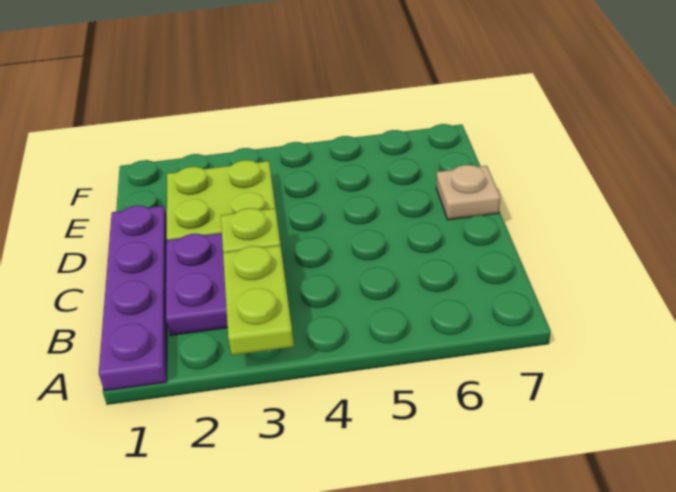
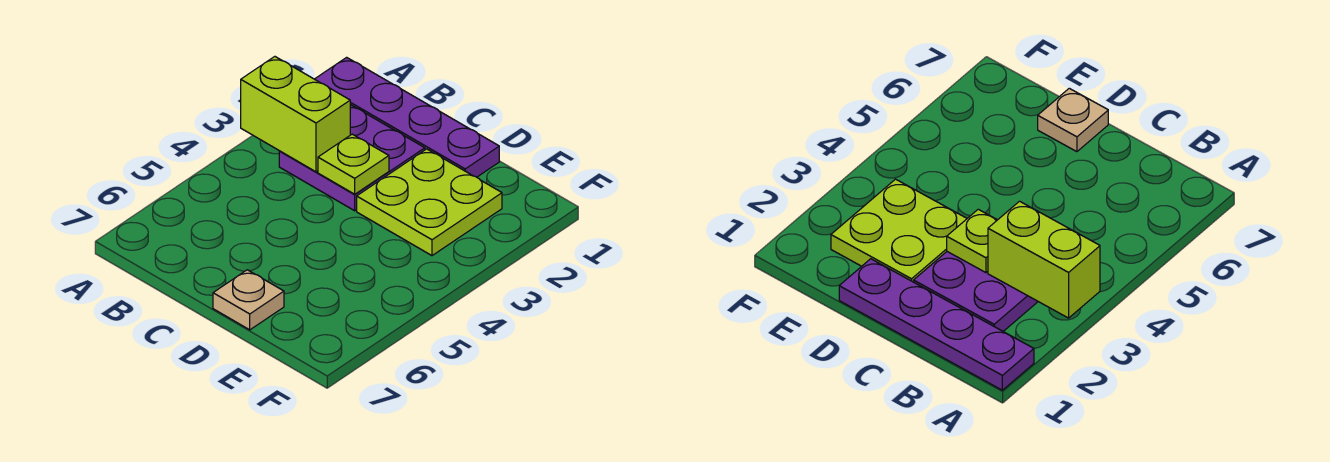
lime 1x2 plate [223,245,294,355] -> lime 1x2 brick [241,57,350,172]

